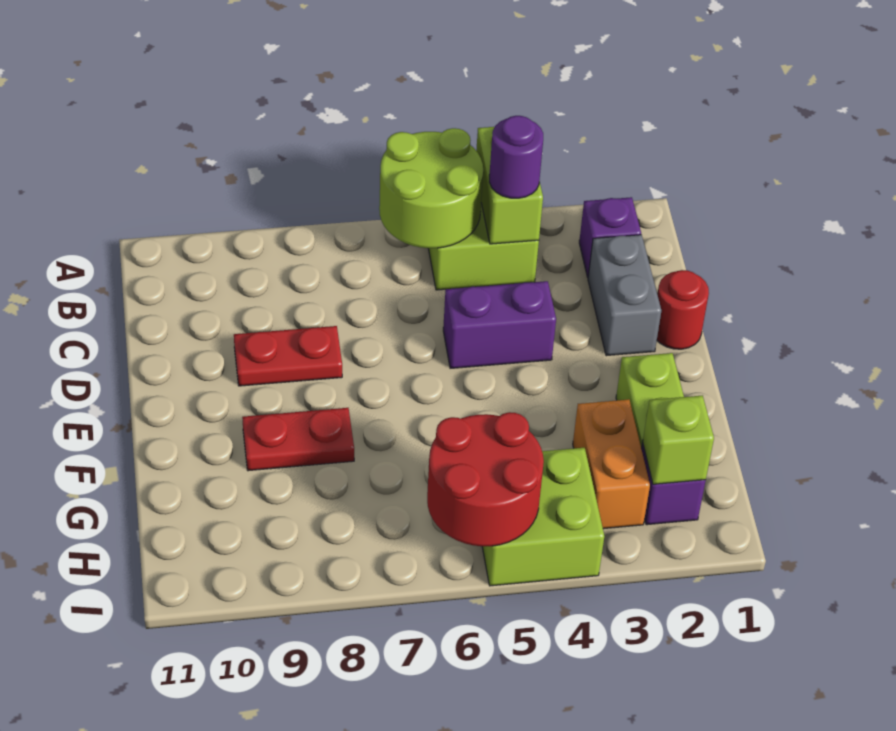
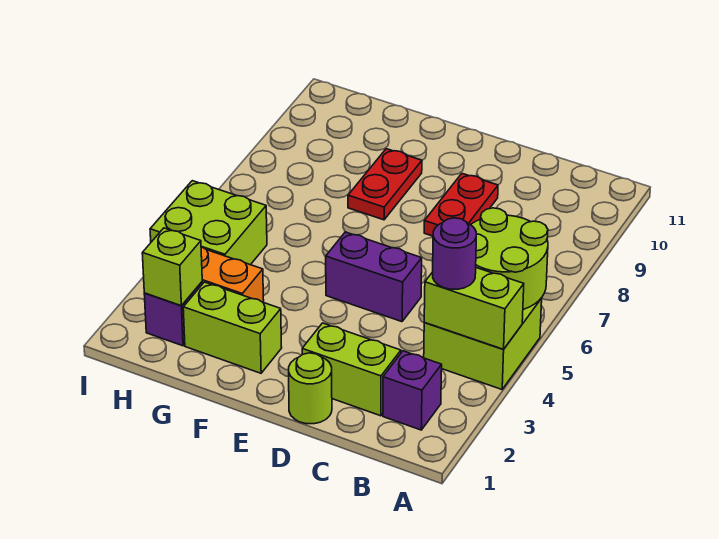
grey 1x2 brick [588,235,661,356] -> lime 1x2 brick [302,323,401,416]
red 1x1 round brick [657,270,709,349] -> lime 1x1 round brick [289,353,332,424]
purple 1x2 brick [443,281,556,368] -> purple 1x2 brick turned to [326,232,422,322]
red 2x2 round brick [427,412,544,546] -> none

